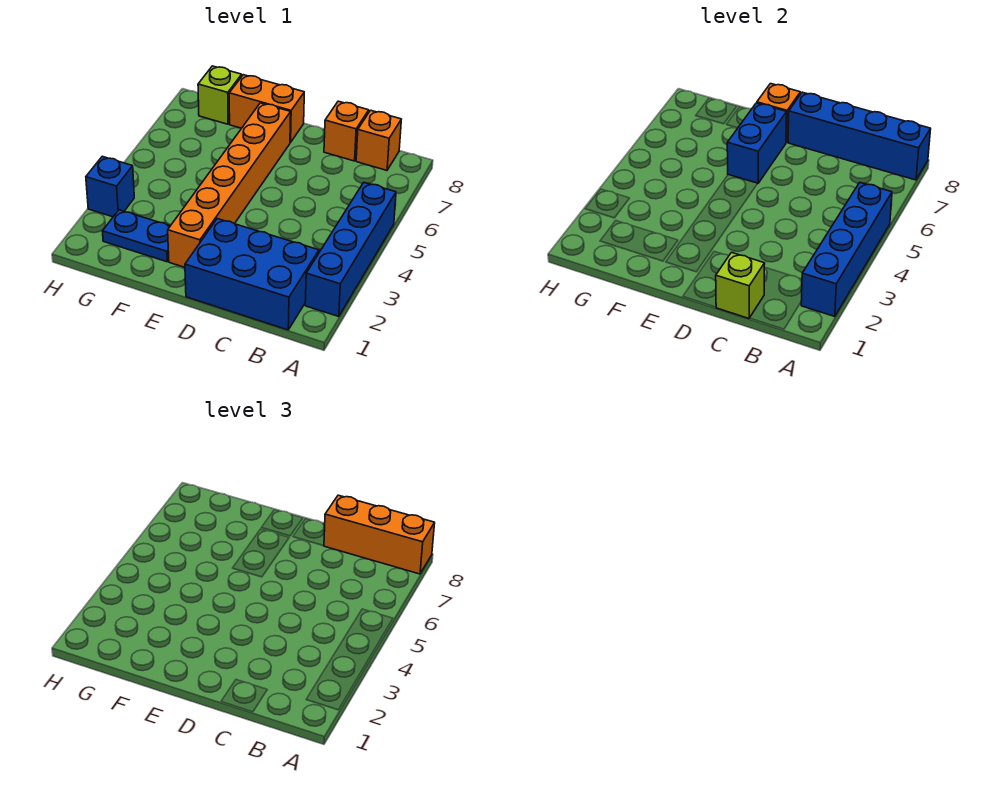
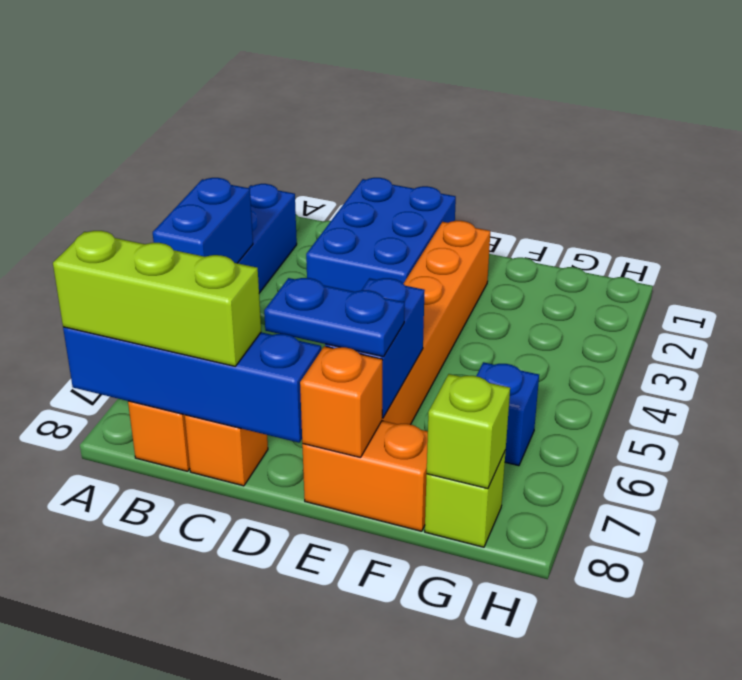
blue 1x4 brick [801,183,892,317] -> blue 1x2 brick [153,178,253,263]
orange 1x3 brick [324,495,435,574] -> lime 1x3 brick [53,231,261,366]
blue 2x3 brick [185,219,319,330] -> blue 2x3 brick turned to [306,178,456,292]
lime 1x1 brick [716,253,765,318] -> lime 1x1 brick moved to [427,374,510,489]
blue 1x2 plate [103,210,170,262] -> blue 1x2 plate moved to [264,278,405,357]
blue 1x1 brick [86,156,134,217] -> blue 1x1 brick moved to [476,362,539,466]

